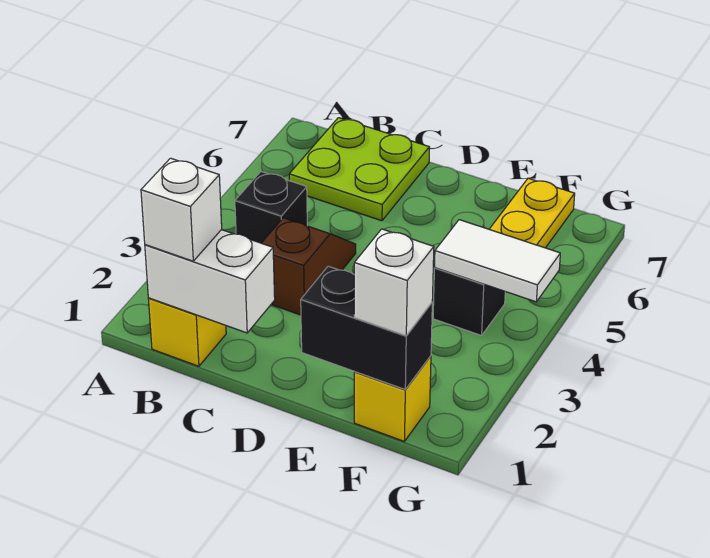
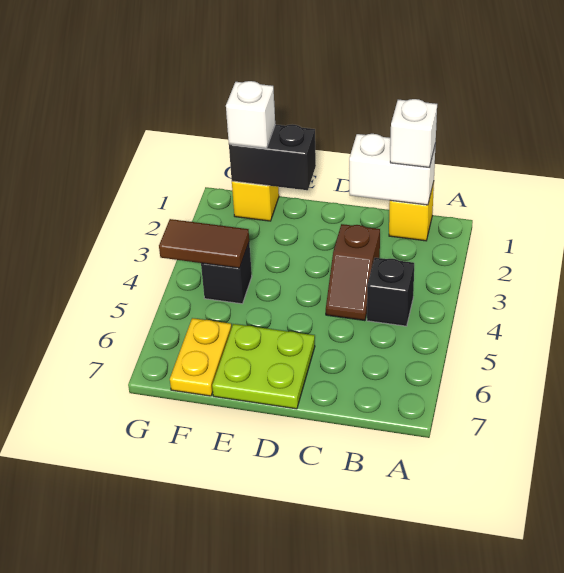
lime 2x2 plate [289,118,429,221] -> lime 2x2 plate moved to [212,324,315,409]
white 1x2 tile [435,220,560,302] -> brown 1x2 tile [159,219,249,268]

